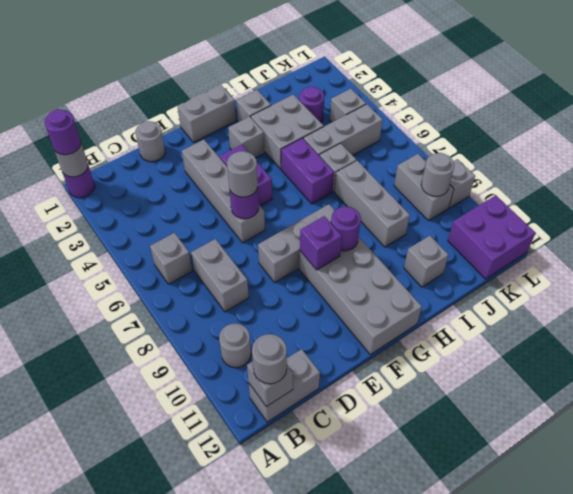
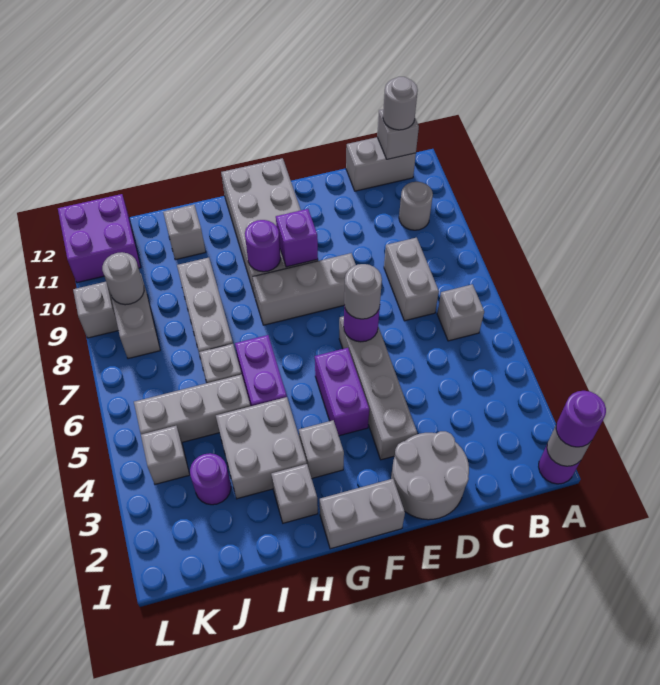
grey 1x1 round brick [135,121,165,162] -> grey 2x2 round brick [391,431,469,520]

